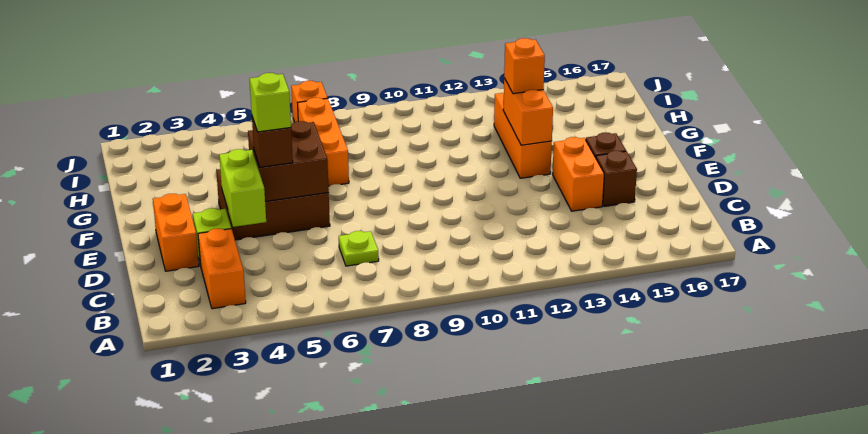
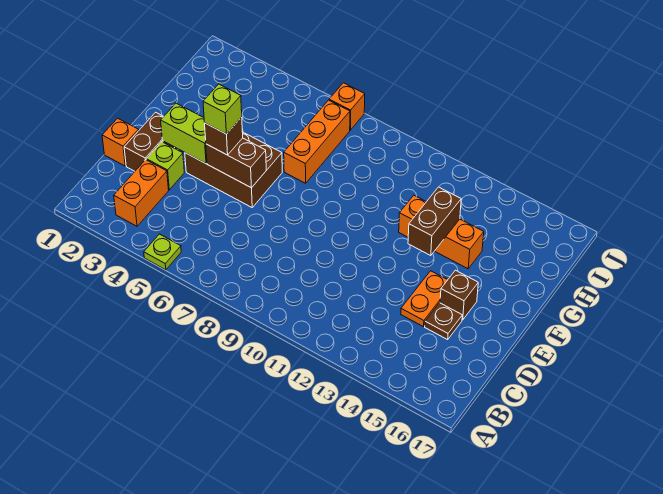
lime 1x1 plate [339,231,379,266] -> lime 1x1 plate moved to [144,234,181,270]
orange 1x2 brick [153,193,199,271] -> brown 1x2 brick [124,112,175,171]
lime 1x2 brick [219,149,266,227] -> lime 1x2 brick turned to [161,103,207,164]
orange 1x2 brick [553,137,604,211] -> orange 1x2 plate [401,271,447,327]
brown 1x1 brick [596,151,637,206] -> brown 1x1 plate [425,303,462,340]
brown 2x2 brick [248,121,329,202] -> brown 1x2 brick [206,138,266,188]
orange 1x3 brick [494,93,552,178] -> orange 1x3 brick turned to [399,195,484,269]
orange 1x2 brick [503,78,553,145] -> brown 1x2 brick [408,187,461,256]
orange 1x1 brick [504,38,545,94] -> orange 1x1 brick moved to [102,118,139,166]

